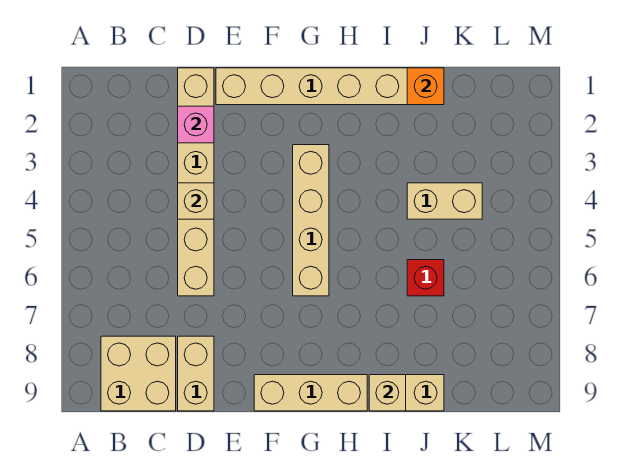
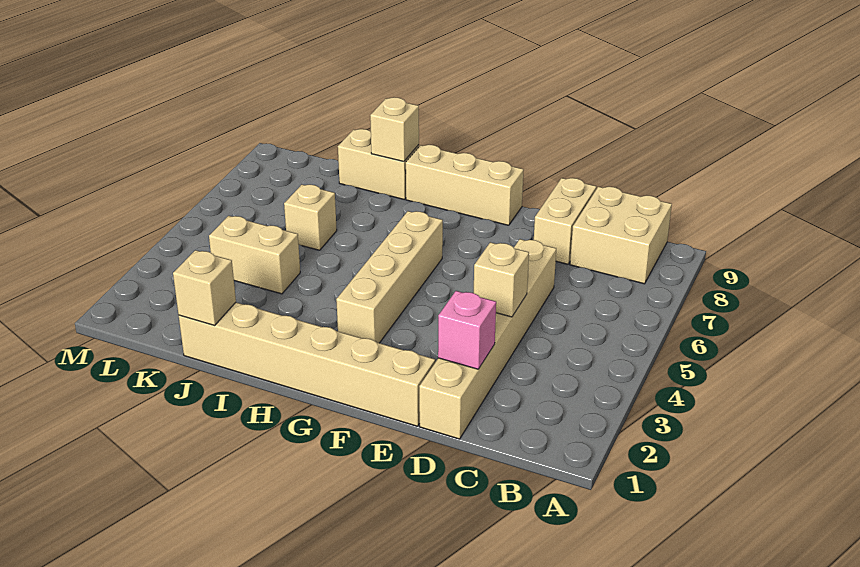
orange 1x1 brick [407,68,444,105] -> tan 1x1 brick [173,250,236,325]
red 1x1 brick [407,260,444,296] -> tan 1x1 brick [284,185,337,250]

